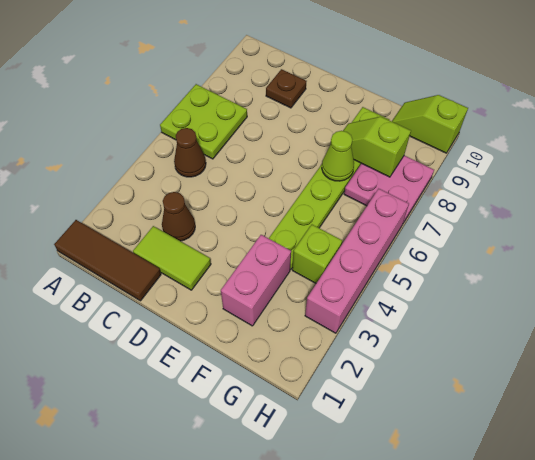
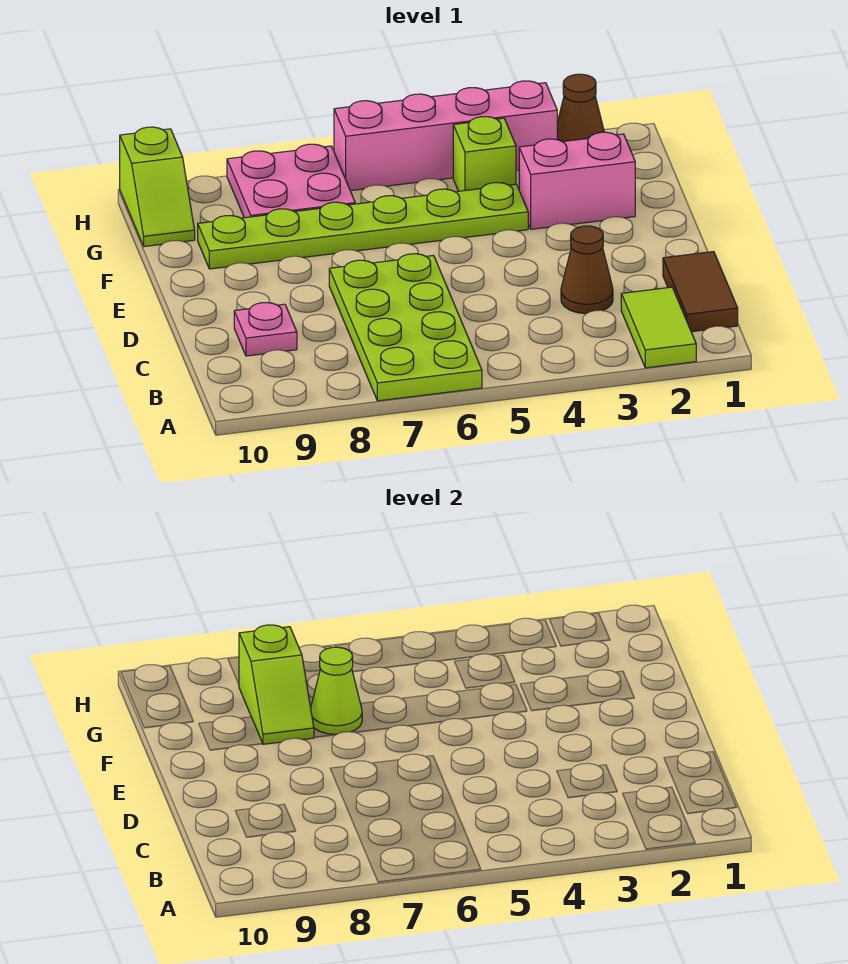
brown 1x3 tile [54,220,161,301] -> brown 1x2 tile [663,252,738,332]
lime 2x2 plate [160,84,247,159] -> lime 2x4 plate [329,254,482,401]
brown 1x1 cone [174,128,206,177] -> brown 1x1 cone moved to [557,74,604,142]
lime 1x2 tile [133,226,211,290] -> lime 1x2 tile moved to [621,287,696,368]
brown 1x1 plate [266,69,307,108] -> pink 1x1 plate [234,303,297,356]

